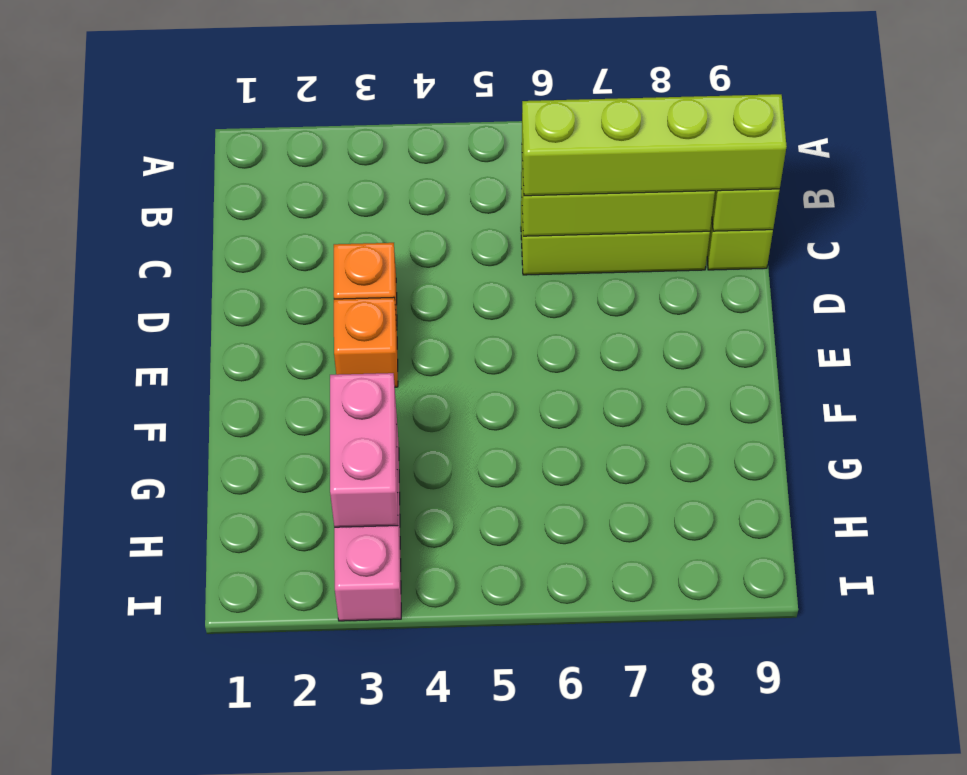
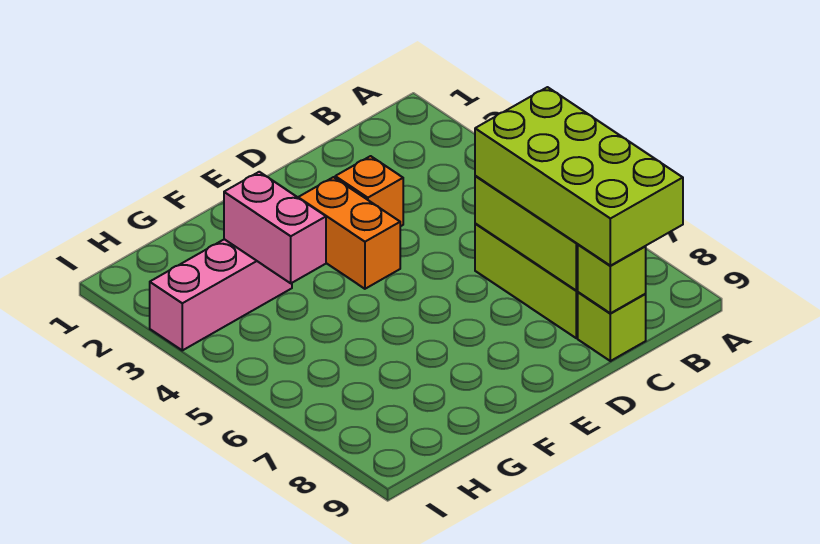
lime 1x4 brick [522,94,787,196] -> lime 2x4 brick [475,87,683,266]
orange 1x1 brick [334,297,398,387] -> orange 1x2 brick [298,177,400,289]
pink 1x2 brick [330,373,398,527] -> pink 1x2 brick turned to [224,172,326,283]

